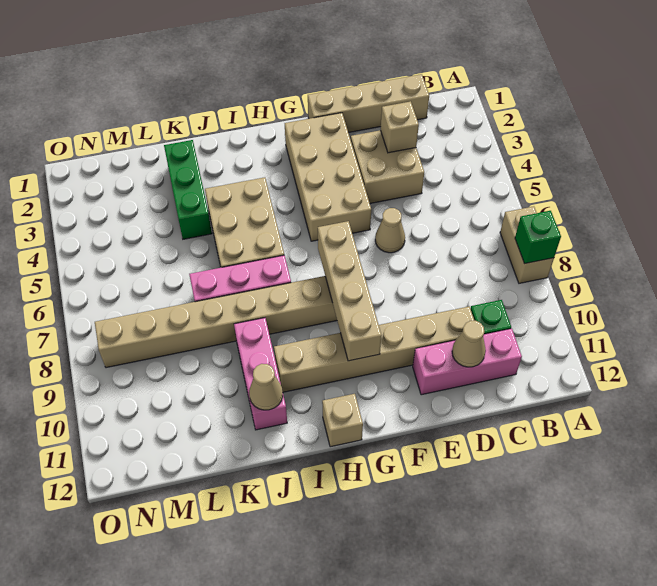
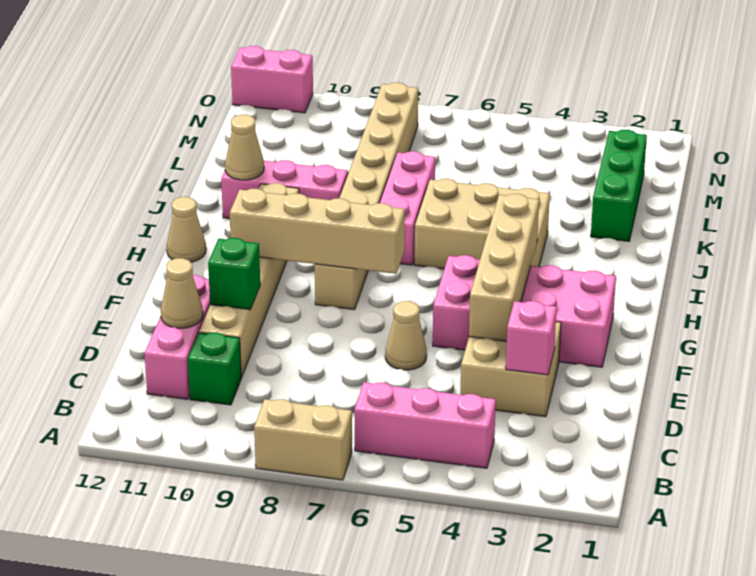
green 1x1 brick [515,211,561,264] -> green 1x1 brick moved to [208,238,260,310]
none -> pink 1x3 brick [354,382,496,468]
tan 1x4 brick [308,74,429,133] -> tan 1x4 brick moved to [469,194,539,341]
tan 1x1 brick [381,101,419,153] -> pink 1x1 brick [506,301,557,375]
tan 2x4 brick [285,113,371,241] -> pink 2x4 brick [433,255,616,367]
tan 1x1 brick [322,394,363,447] -> tan 1x1 cone [167,197,206,262]
green 1x3 brick [164,140,212,239] -> green 1x3 brick turned to [591,130,647,241]
none -> pink 1x2 brick [231,46,313,113]

